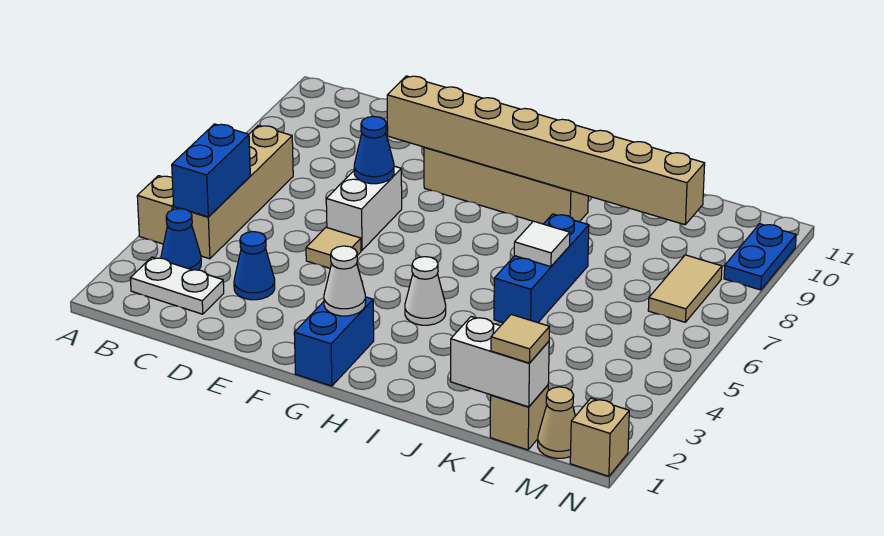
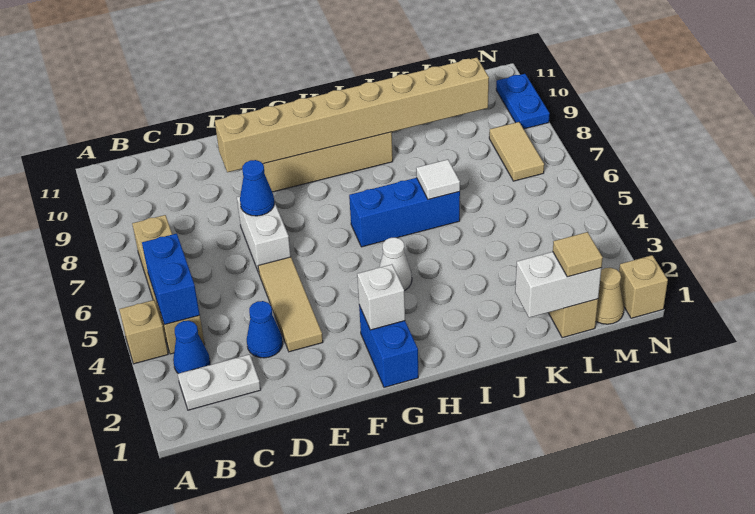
tan 1x1 tile [306,227,361,268] -> tan 1x3 tile [258,257,323,352]
white 1x1 cone [324,246,366,316] -> white 1x1 brick [357,264,405,330]
blue 1x3 brick [494,214,589,323] -> blue 1x3 brick turned to [349,178,460,247]

